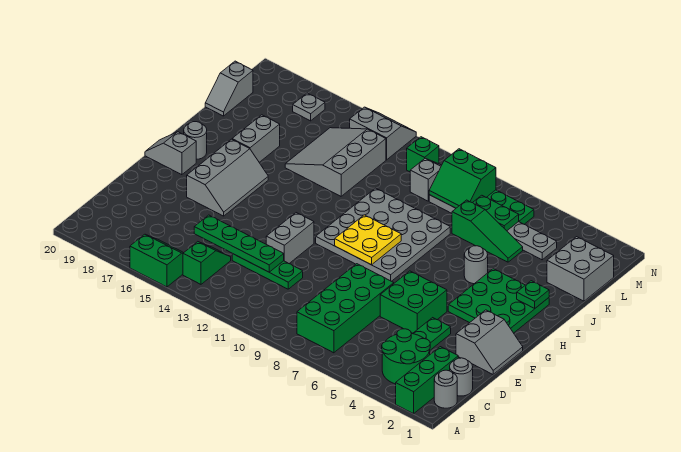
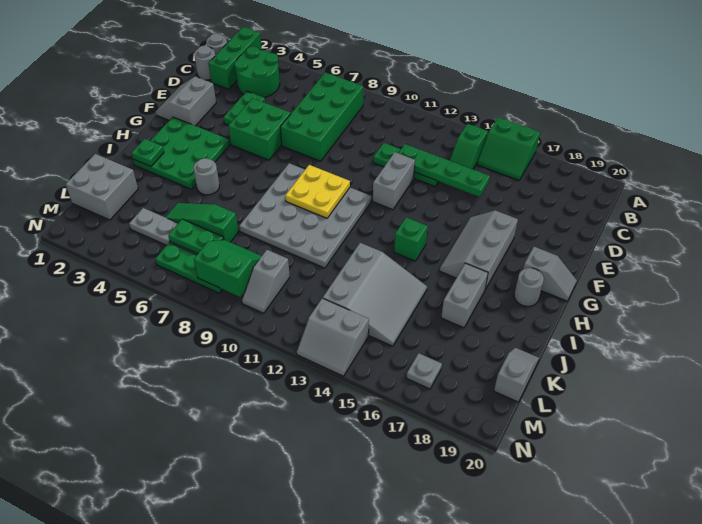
green 1x1 brick [407,137,439,172] -> green 1x1 brick moved to [394,217,428,261]

